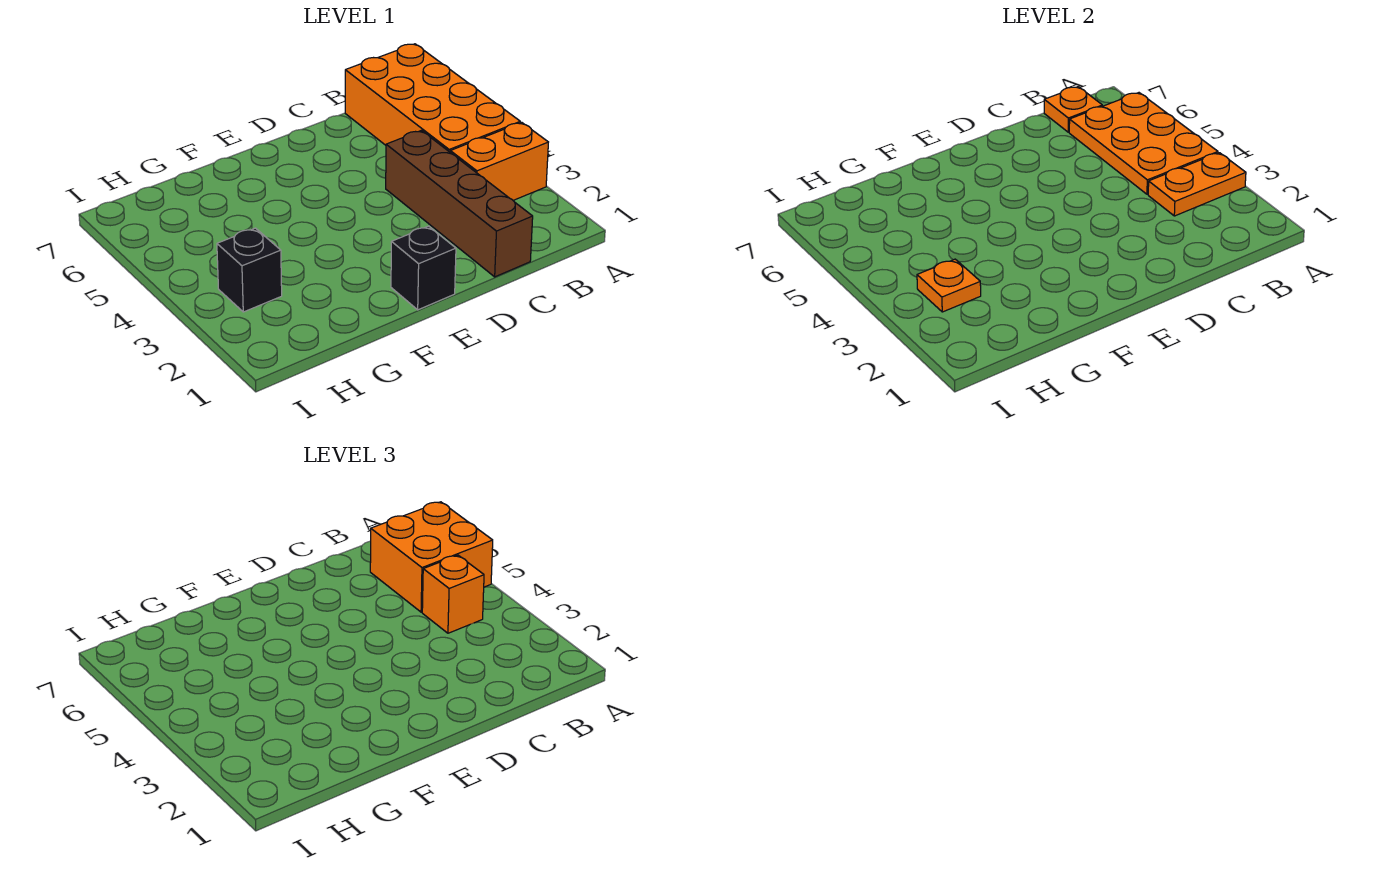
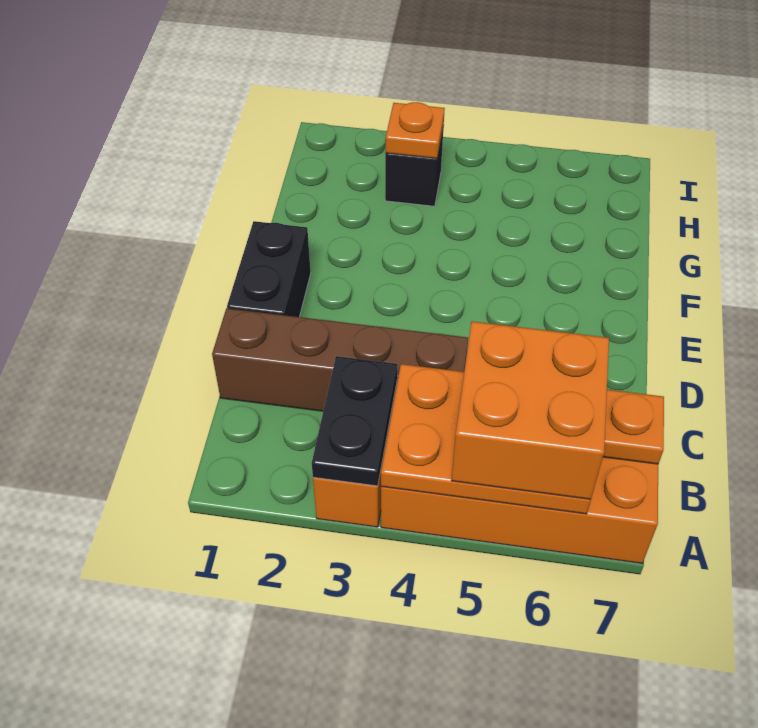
orange 1x2 plate [1148,153,1246,216] -> black 1x2 plate [312,356,398,486]
orange 1x1 brick [422,555,484,633] -> none
black 1x1 brick [391,226,456,310] -> black 1x2 brick [227,221,311,317]

